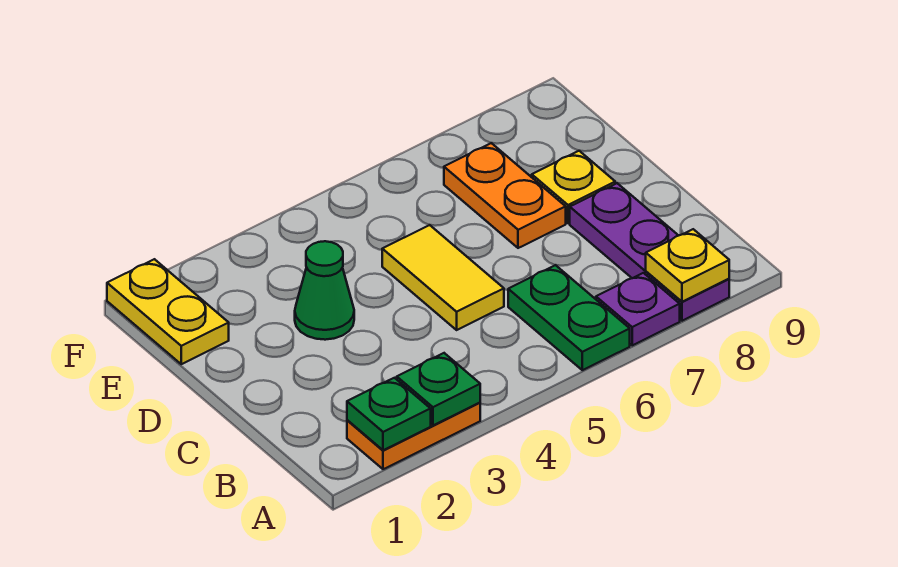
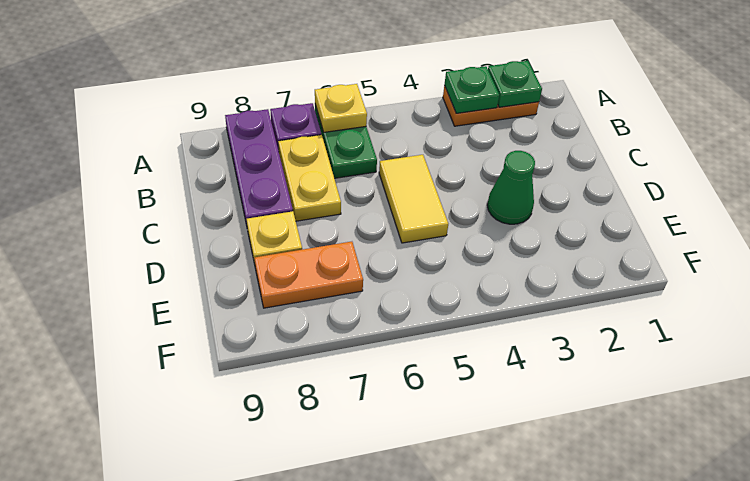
yellow 1x1 plate [646,229,729,302] -> yellow 1x1 plate moved to [315,84,367,132]
orange 1x2 plate [444,143,566,248] -> orange 1x2 plate turned to [254,242,363,308]
yellow 1x2 plate [107,259,229,364] -> yellow 1x2 plate moved to [278,135,341,221]

